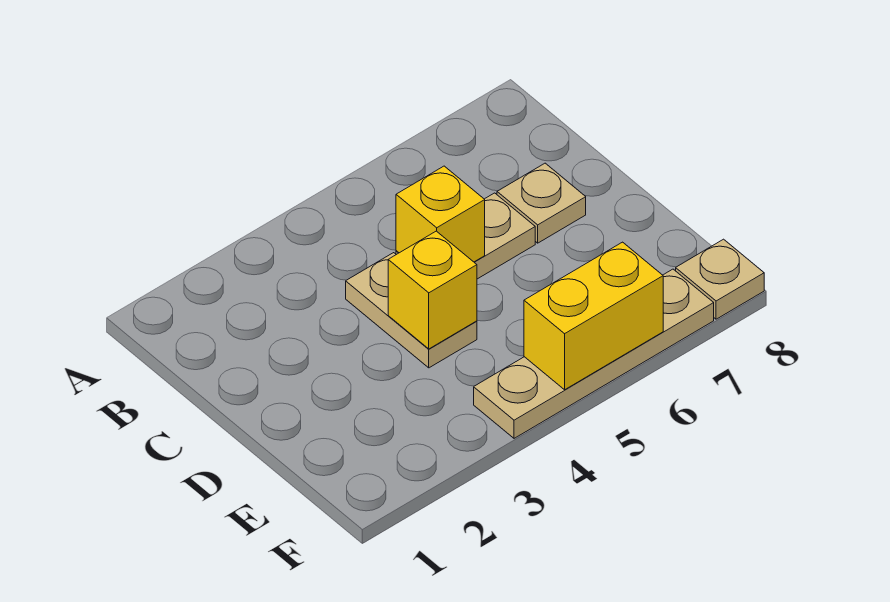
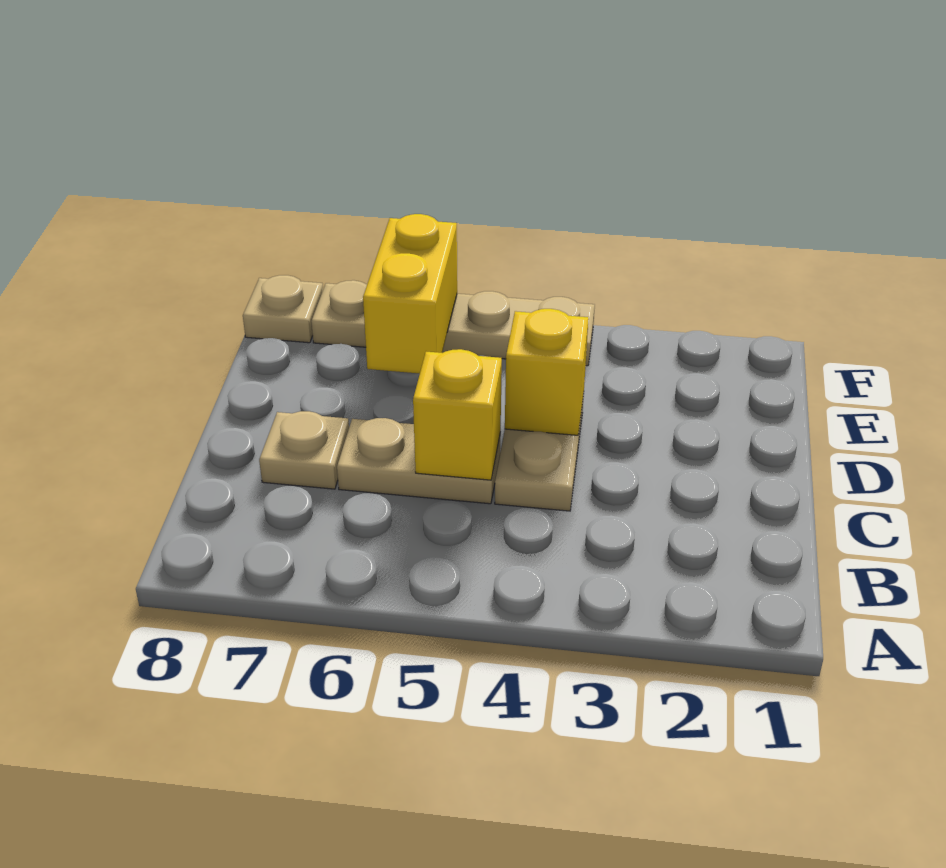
yellow 1x2 brick [524,242,663,390] -> yellow 1x2 brick turned to [363,214,457,374]

